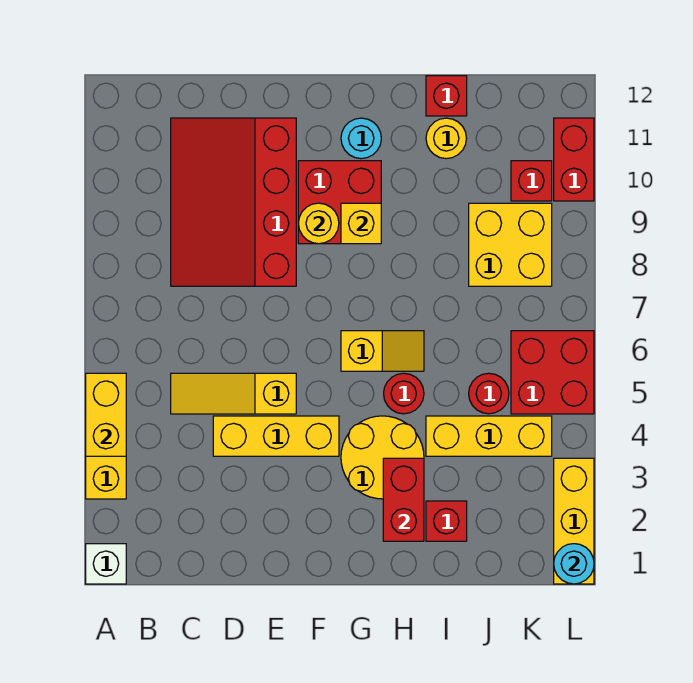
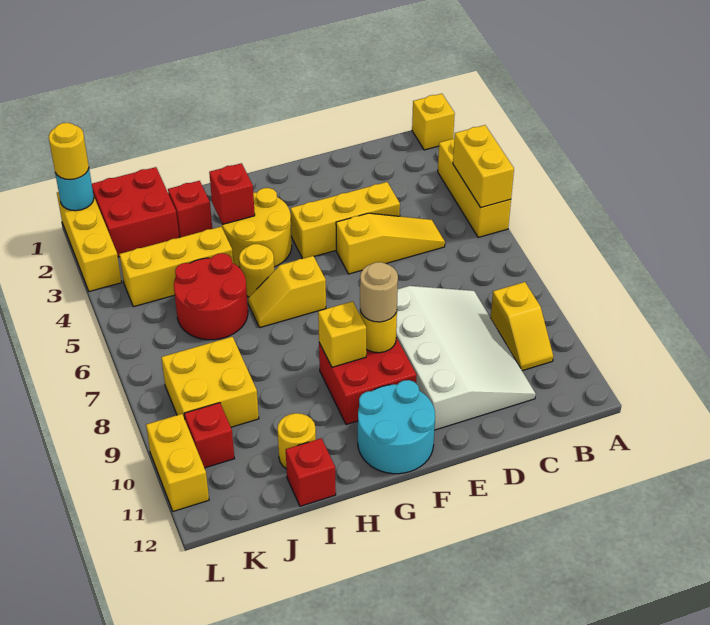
white 1x1 brick [86,544,126,584] -> yellow 1x1 brick [412,94,455,150]
none -> yellow 1x2 slope [491,282,553,371]
red 3x4 slope [171,118,296,286] -> white 3x4 slope [396,286,536,430]
none -> tan 1x1 round brick [360,262,398,322]
cyan 1x1 round brick [341,118,381,159] -> cyan 2x2 round brick [358,380,435,474]
red 1x2 brick [383,458,424,541] -> red 1x1 brick [209,163,255,224]
red 1x1 round brick [384,373,424,414] -> yellow 1x1 round brick [239,244,274,297]
red 1x1 round brick [469,373,509,414] -> red 2x2 round brick [174,253,248,340]
red 2x2 brick [511,331,594,414] -> red 2x2 brick moved to [92,167,179,257]
none -> yellow 1x1 round brick [49,123,89,180]
red 1x2 brick [554,118,594,201] -> yellow 1x2 brick [146,414,209,511]

